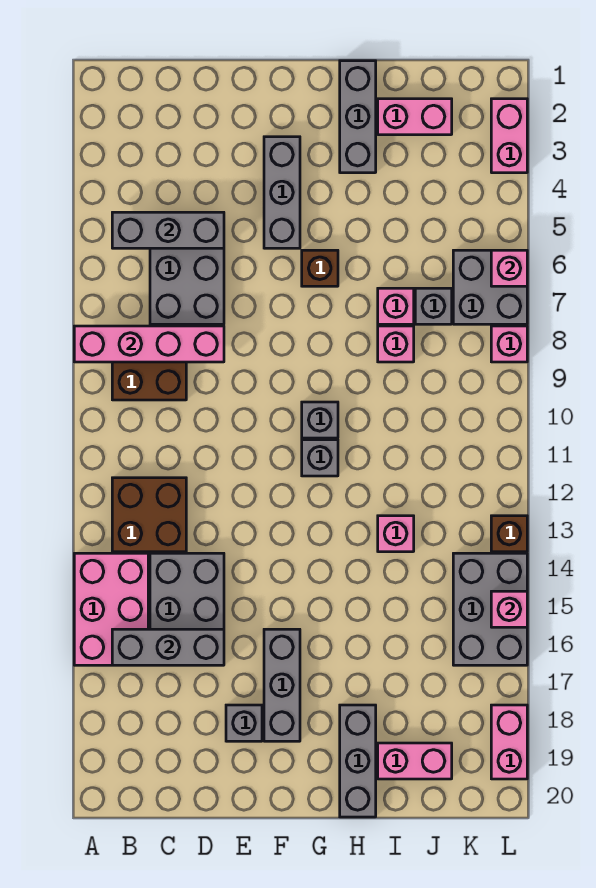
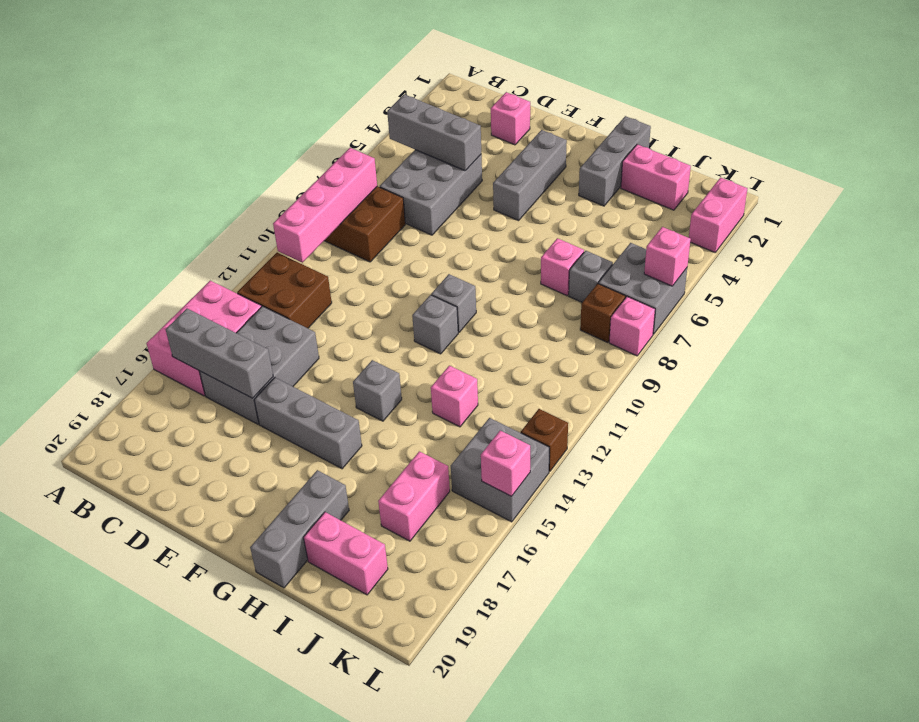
pink 1x4 brick [74,326,224,362] -> pink 1x4 brick turned to [273,148,377,263]
grey 1x1 brick [226,705,262,741] -> grey 1x1 brick moved to [353,360,402,421]
grey 1x3 brick [264,629,300,741] -> grey 1x3 brick turned to [254,378,362,469]
brown 1x1 brick [302,250,338,286] -> brown 1x1 brick moved to [580,284,625,343]
pink 1x1 brick [378,326,414,362] -> pink 1x1 brick moved to [491,92,530,145]
grey 2x3 brick [453,553,527,665] -> grey 2x2 brick [451,418,549,522]
pink 1x2 brick [491,705,527,779] -> pink 1x2 brick moved to [378,451,450,541]

